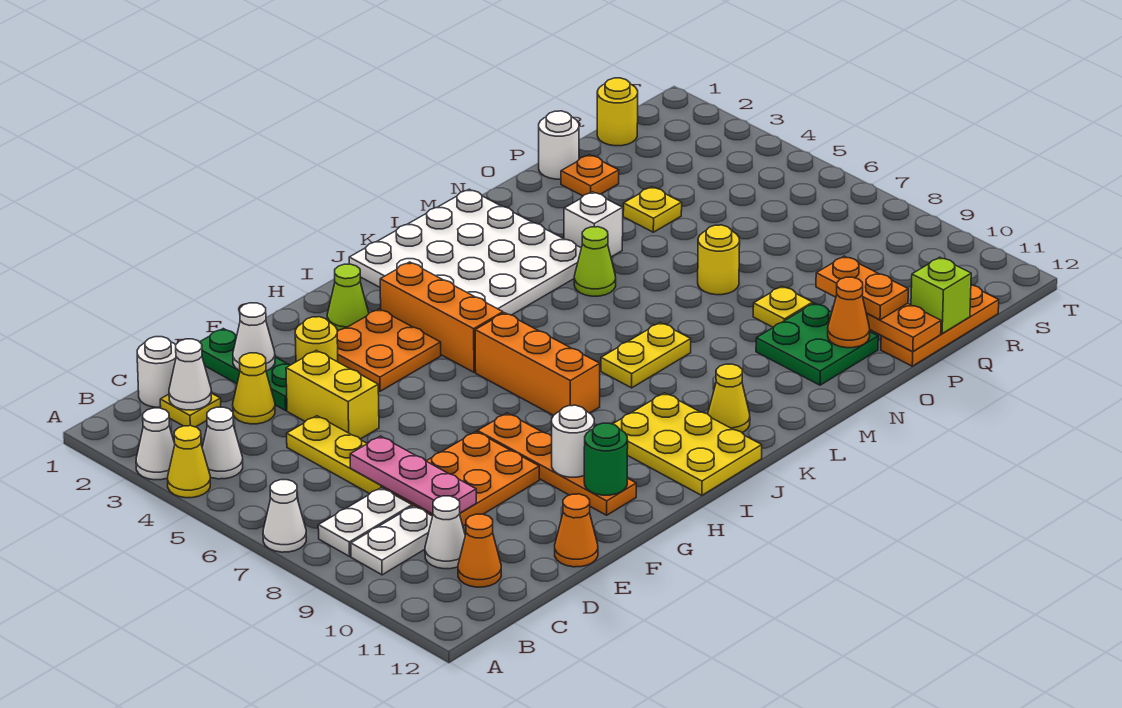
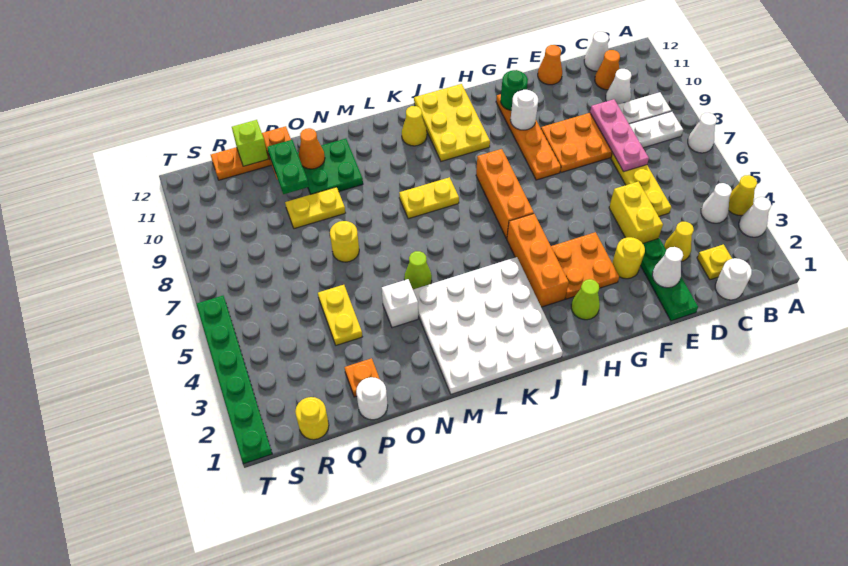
white 1x1 cone [169,339,211,410] -> white 1x1 cone moved to [584,32,609,71]
yellow 1x1 plate [753,286,813,327] -> yellow 1x2 plate [285,187,345,229]
yellow 1x1 plate [623,187,682,232] -> yellow 1x2 plate [318,285,362,345]
orange 1x2 plate [816,256,908,320] -> green 1x2 plate [267,140,309,194]
none -> green 1x6 plate [196,296,272,464]

